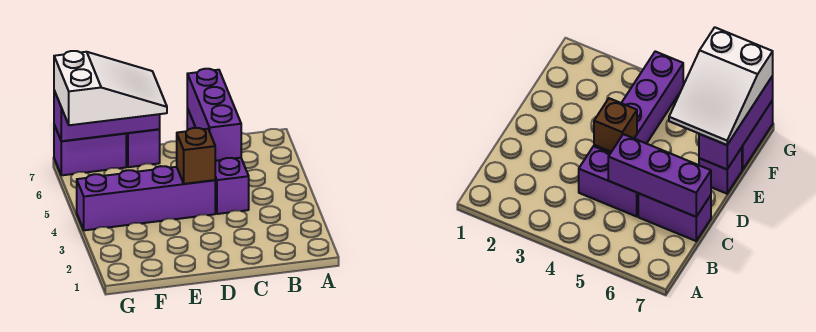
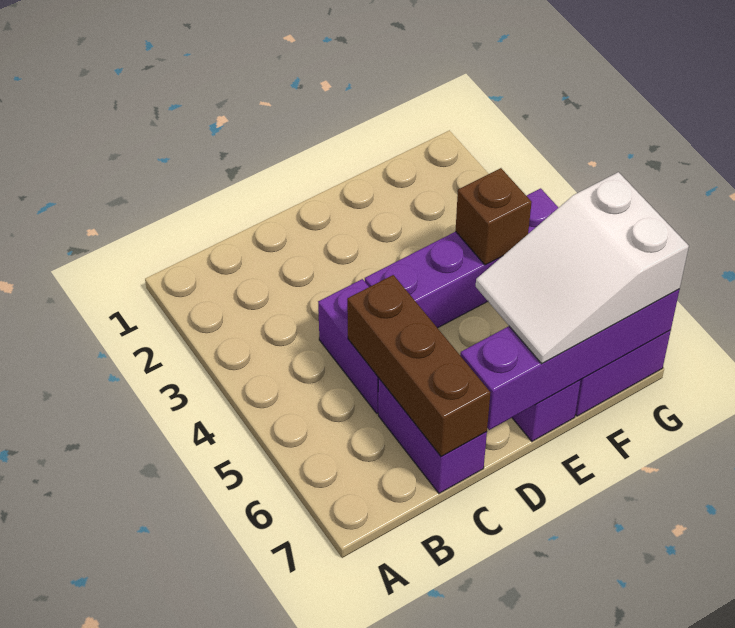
purple 1x3 brick [187,69,241,161] -> brown 1x3 brick [347,275,490,457]
brown 1x1 brick [177,128,215,184] -> brown 1x1 brick moved to [456,168,532,265]
purple 1x3 brick [54,91,160,141] -> purple 1x4 brick [460,289,679,430]

